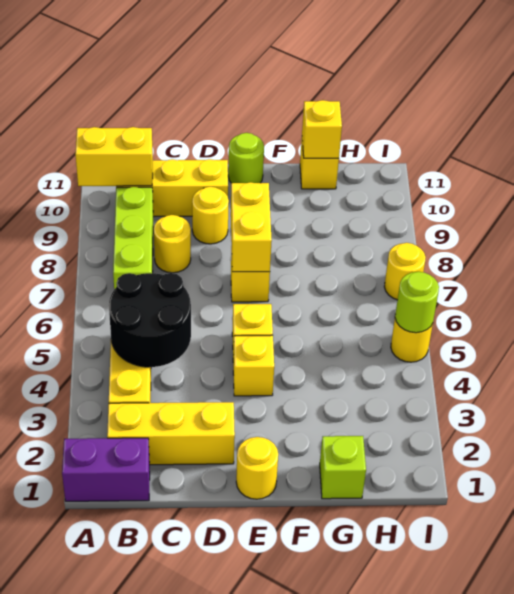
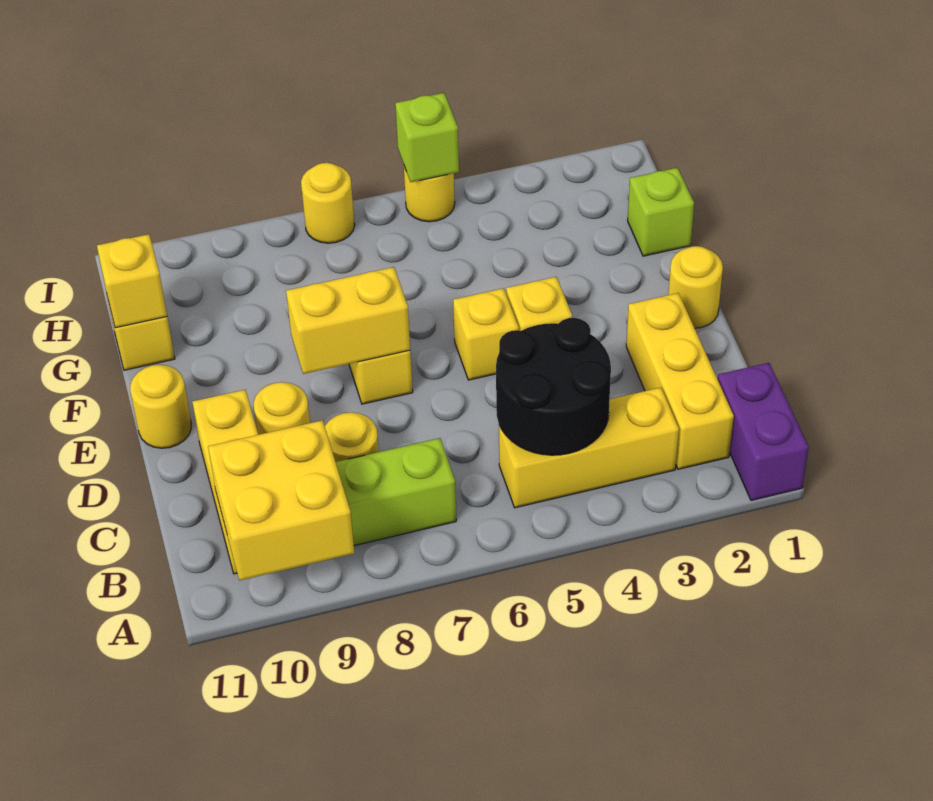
yellow 1x2 brick [75,127,153,186] -> yellow 2x2 brick [208,420,354,580]
lime 1x1 round brick [228,133,264,183] -> yellow 1x1 round brick [130,365,191,448]
lime 1x1 round brick [395,272,439,333] -> lime 1x1 brick [395,93,459,182]

